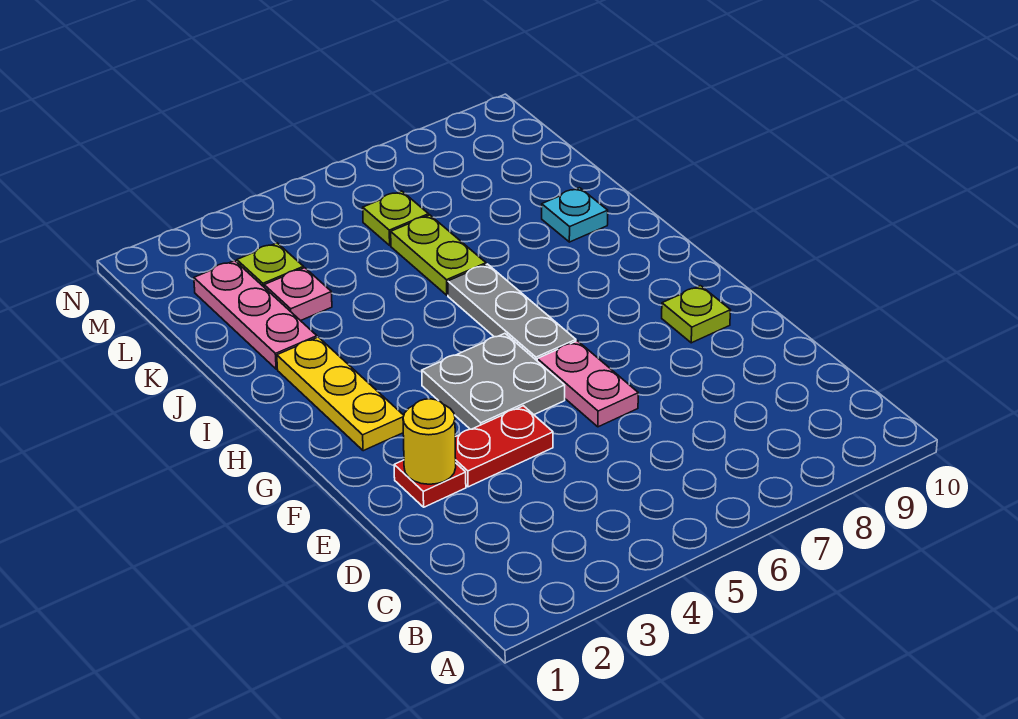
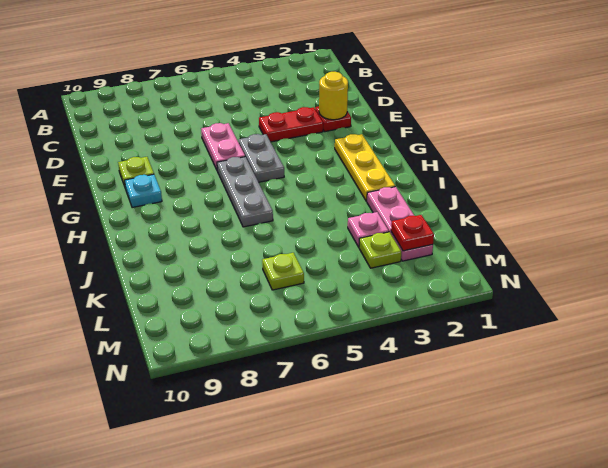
grey 2x2 plate [422,333,565,429] -> grey 1x2 plate [238,134,284,182]
lime 1x2 plate [391,215,486,295] -> none
cyan 1x1 plate [542,188,608,242] -> cyan 1x1 plate moved to [125,174,162,208]
none -> red 1x1 plate [391,215,434,251]

